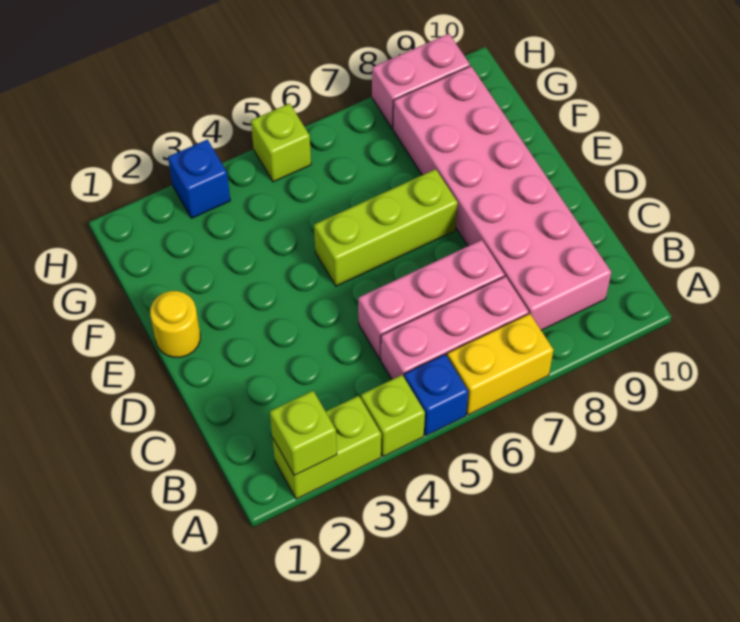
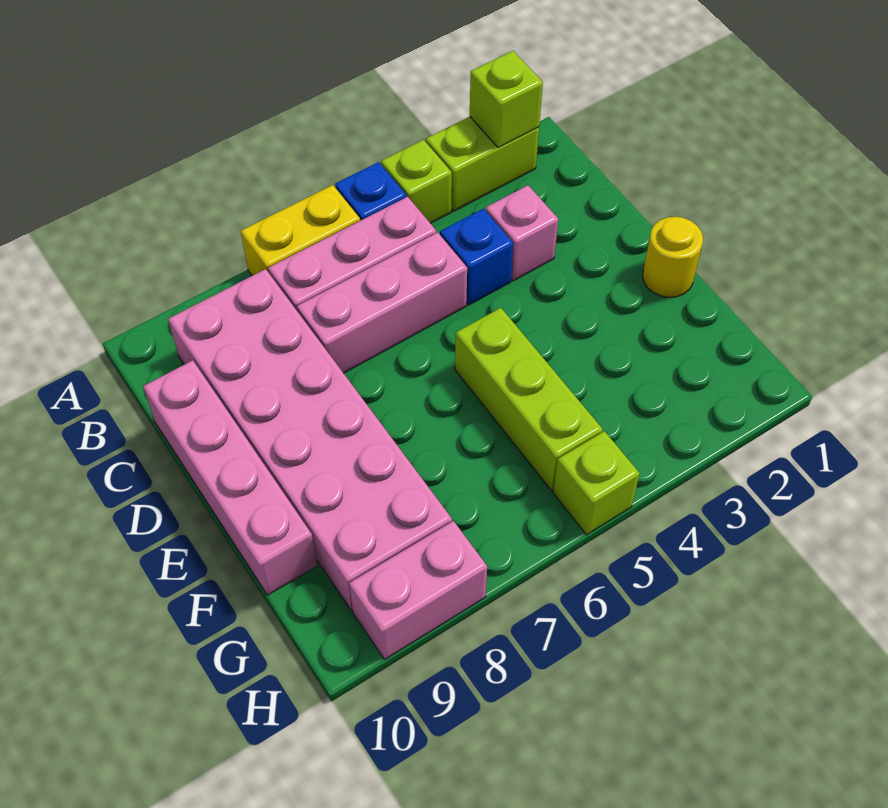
none -> pink 1x1 brick [486,185,558,281]
none -> pink 1x4 brick [143,360,317,595]
lime 1x3 brick [314,169,458,286] -> lime 1x3 brick turned to [455,308,603,491]
blue 1x1 brick [168,139,230,218] -> blue 1x1 brick moved to [440,209,513,305]

